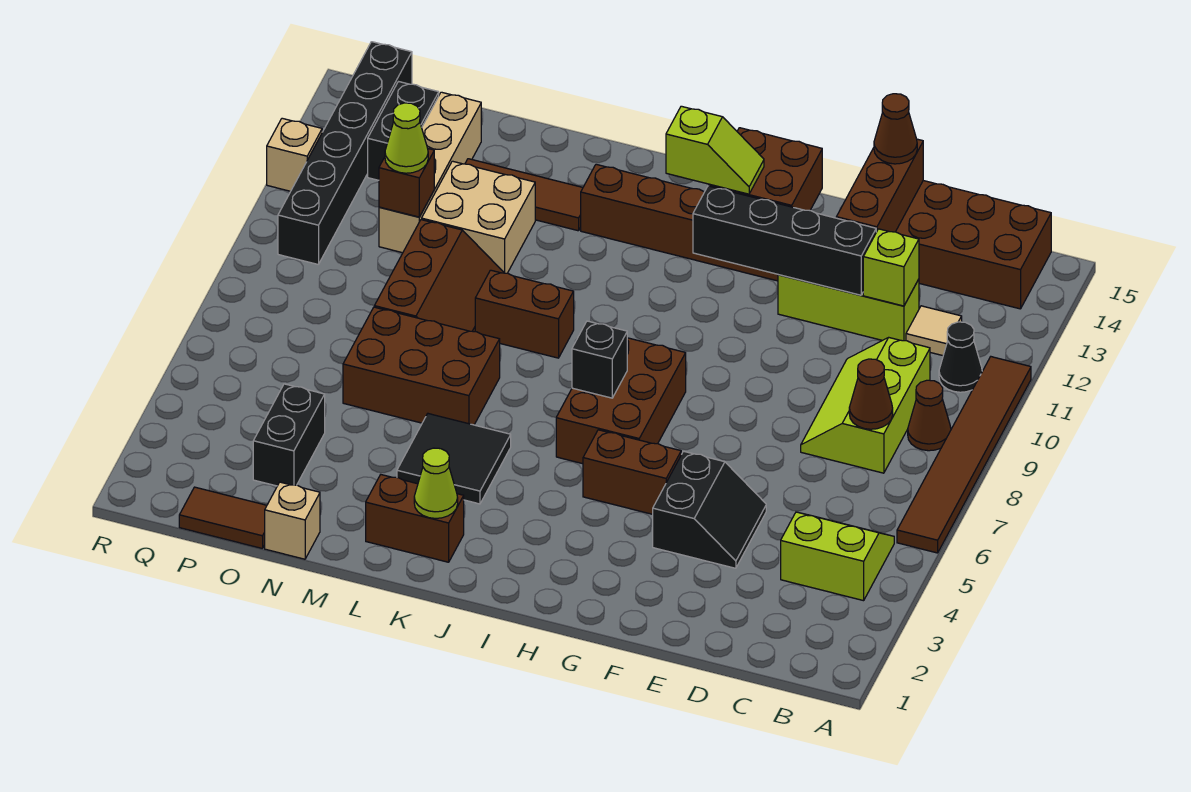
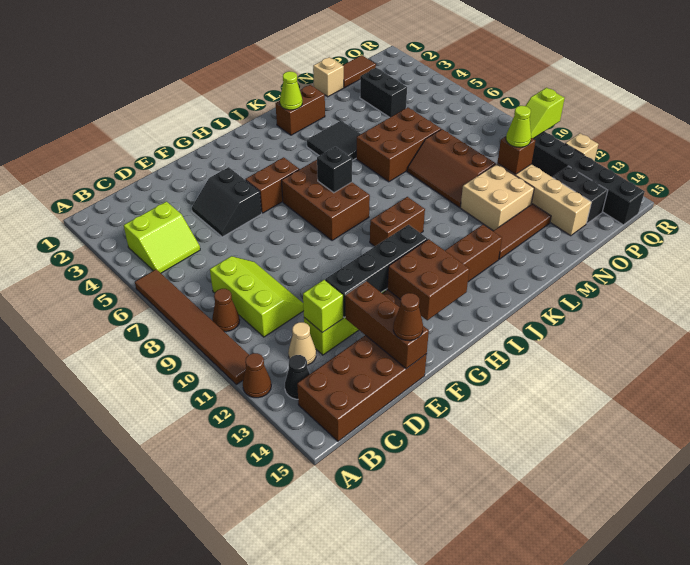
black 1x1 cone [939,322,982,392] -> black 1x1 cone moved to [285,355,310,399]
brown 1x1 cone [849,359,893,429] -> brown 1x1 cone moved to [243,353,271,398]
tan 1x1 tile [906,306,962,356] -> tan 1x1 cone [288,322,316,365]
lime 1x2 slope [666,106,764,194] -> lime 1x2 slope moved to [526,88,565,139]
brown 1x2 brick [475,270,574,358] -> brown 1x2 brick moved to [370,197,425,246]

